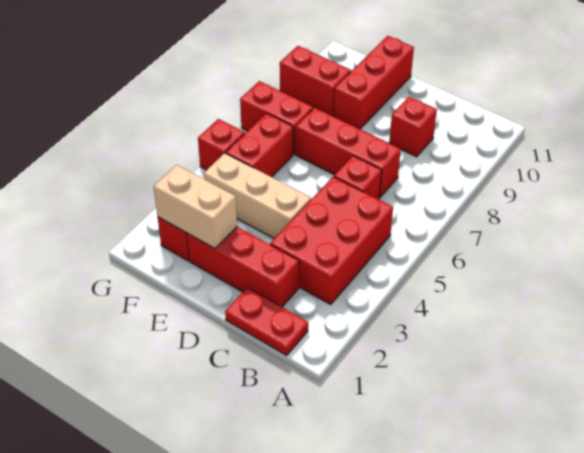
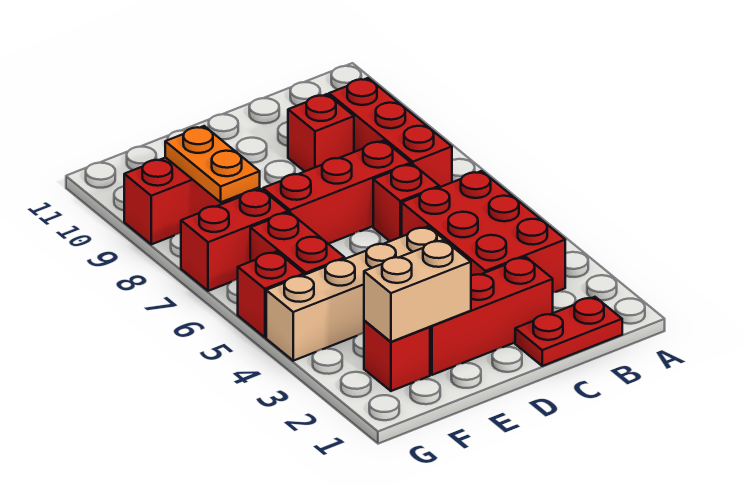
tan 1x3 brick [204,153,311,238] -> tan 1x4 brick [266,227,454,361]
red 1x3 brick [334,36,414,129] -> red 1x3 brick moved to [329,78,452,187]
none -> orange 1x2 plate [165,126,260,202]

